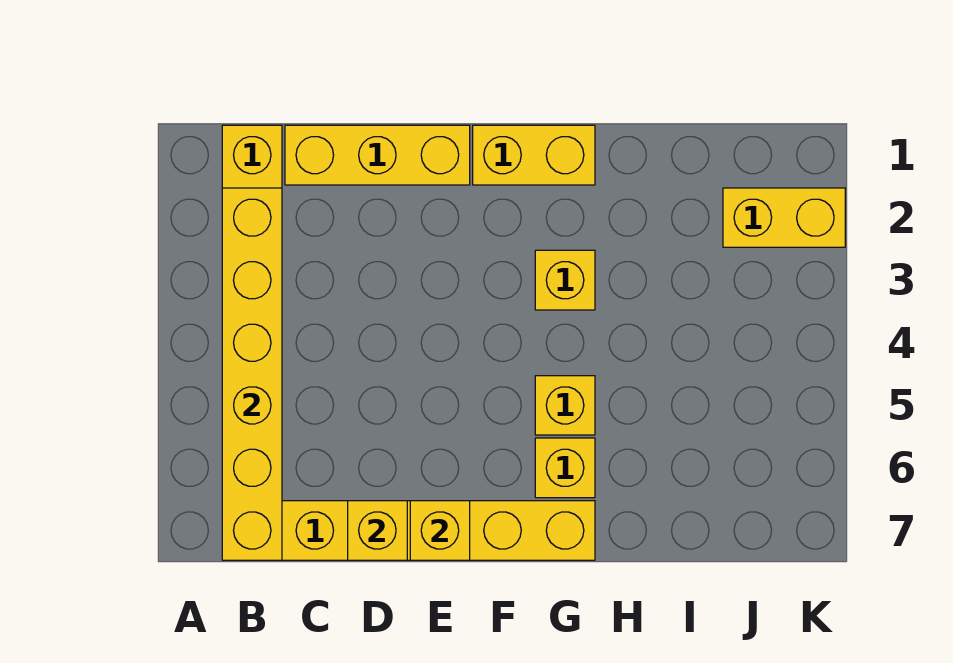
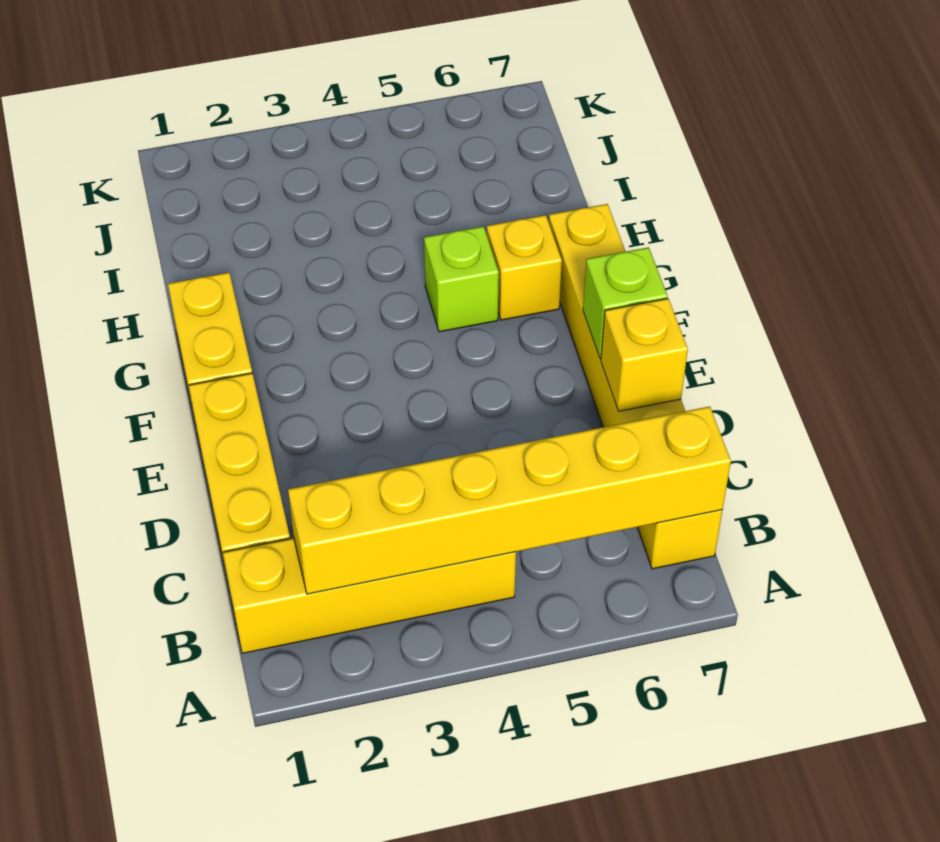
yellow 1x1 brick [410,501,470,560] -> lime 1x1 brick [583,247,668,359]
yellow 1x1 brick [535,250,595,310] -> none
yellow 1x1 brick [535,376,595,435] -> lime 1x1 brick [424,226,499,332]
yellow 1x2 brick [723,188,845,247] -> none

